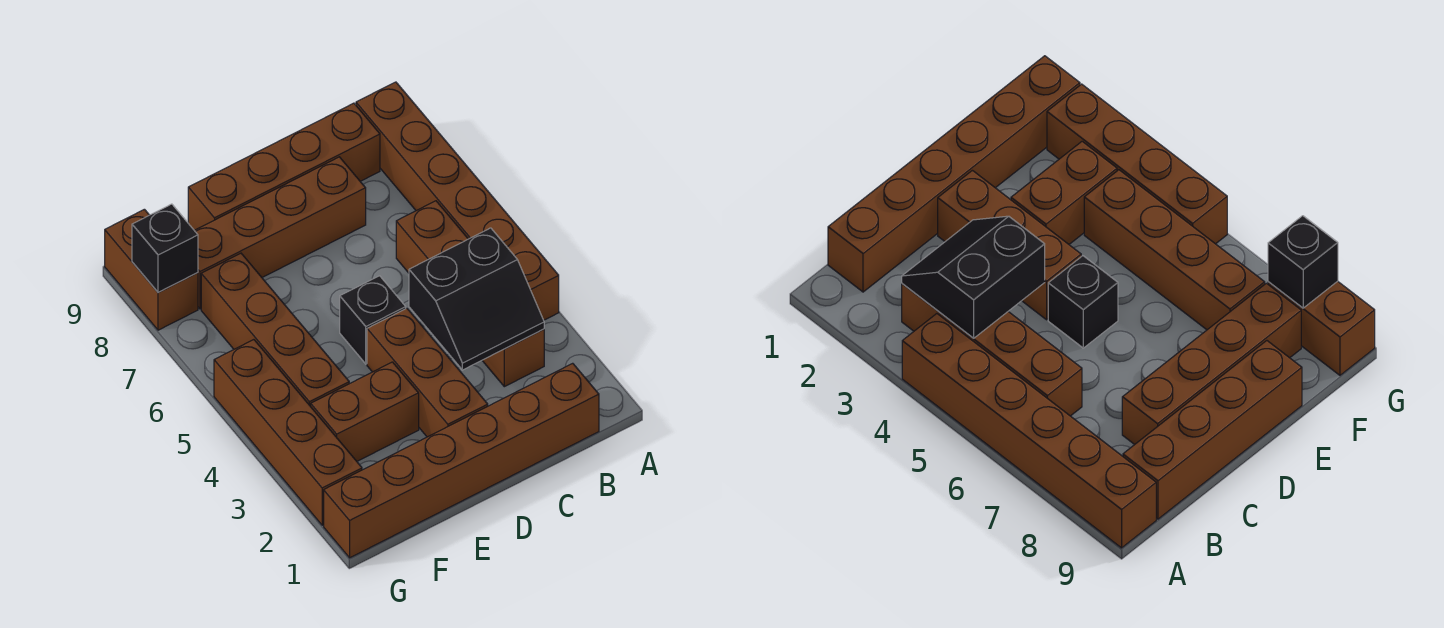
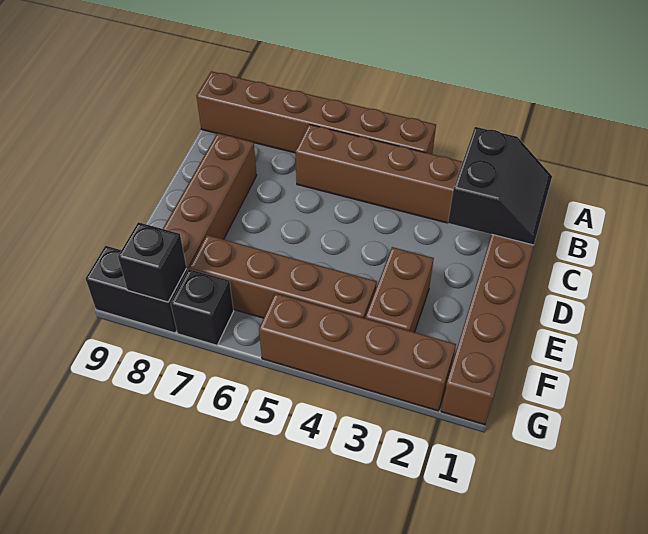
black 2x2 slope [409,228,544,370] -> black 2x2 slope moved to [448,127,552,245]
brown 1x4 brick [188,103,380,230] -> none
brown 1x3 brick [367,308,488,437] -> none
black 1x1 brick [340,276,406,364] -> black 1x1 brick moved to [171,269,234,345]
brown 1x2 brick [105,209,198,330] -> black 1x2 brick [86,246,187,333]

